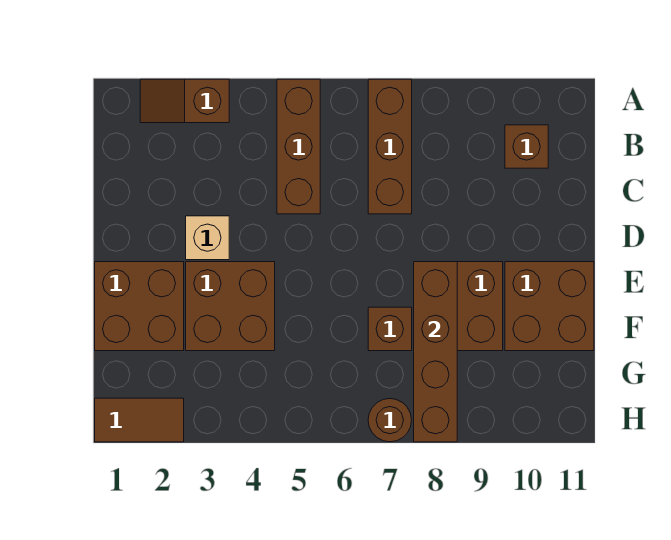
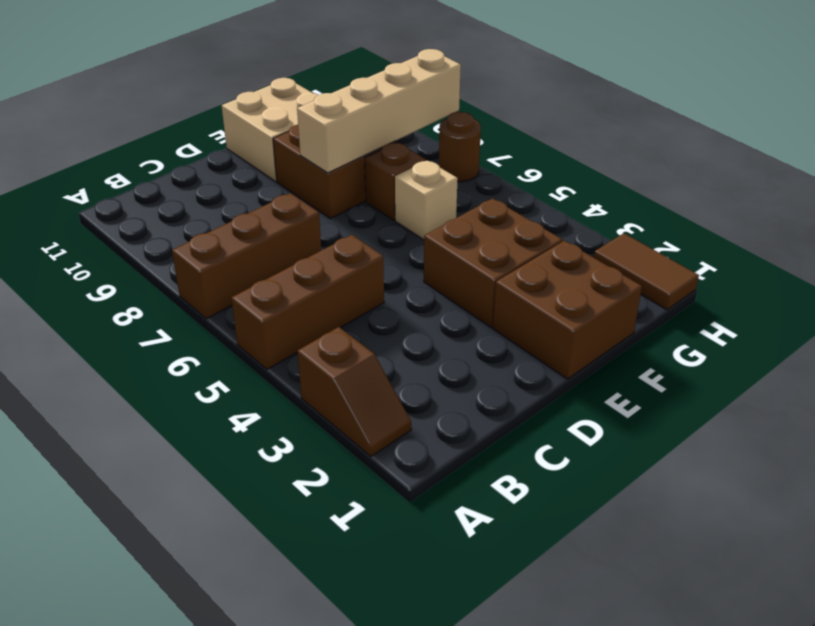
brown 1x1 brick [505,125,548,168] -> none
tan 1x1 brick [186,216,229,260] -> tan 1x1 brick moved to [395,160,458,240]
brown 1x4 brick [414,262,457,442] -> tan 1x4 brick [297,49,461,173]
brown 2x2 brick [505,262,594,351] -> tan 2x2 brick [222,78,318,181]

